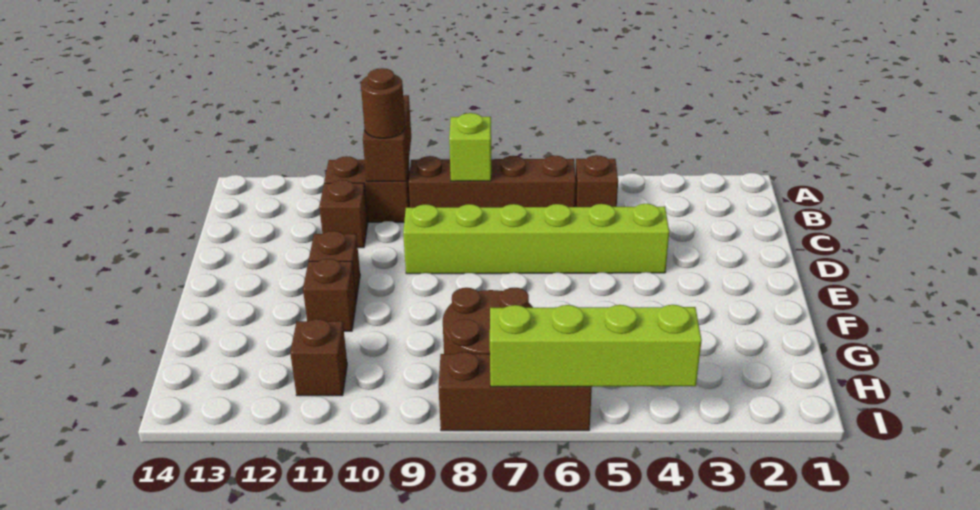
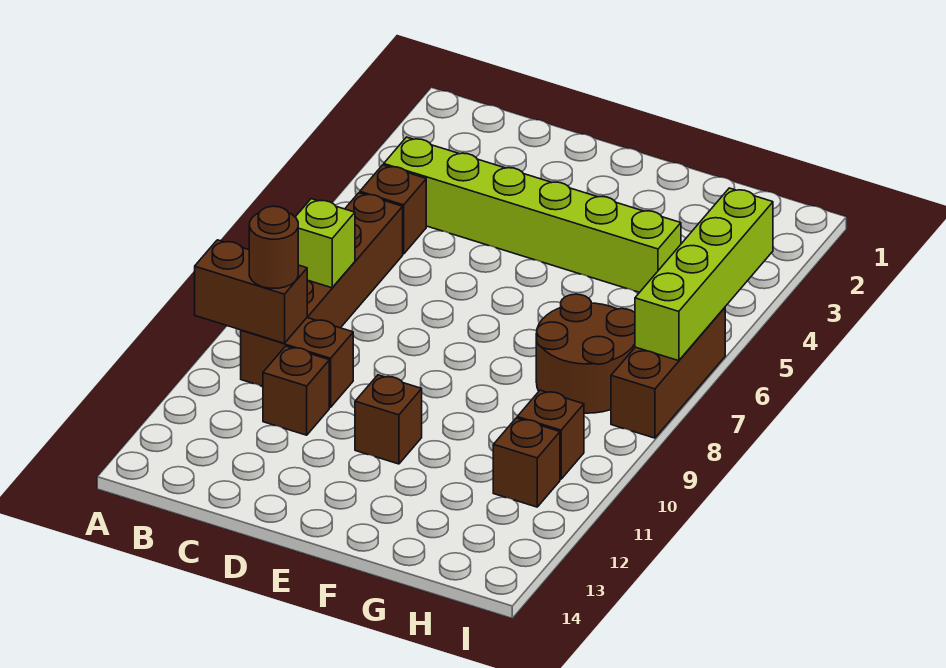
brown 1x2 brick [324,157,410,222] -> brown 1x2 brick turned to [241,318,353,407]
lime 1x6 brick [403,204,669,274] -> lime 1x6 brick turned to [384,137,681,293]
brown 1x1 brick [303,259,356,331] -> brown 1x1 brick moved to [517,390,584,479]

